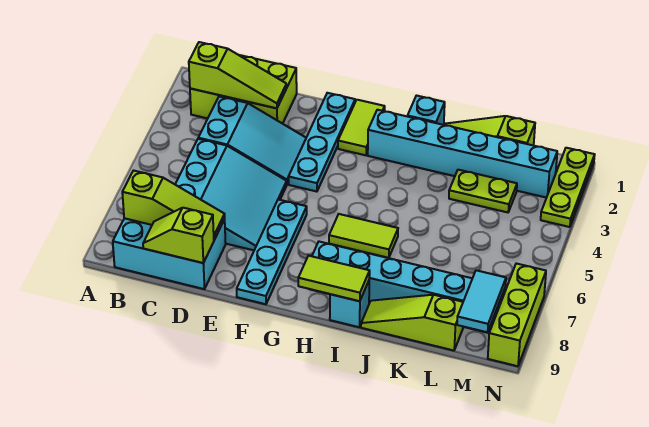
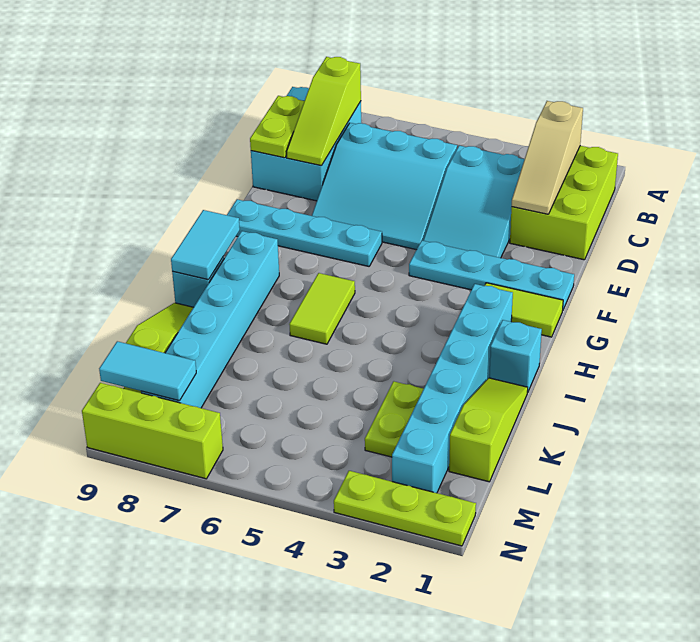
lime 1x3 slope [189,42,287,108] -> tan 1x3 slope [512,101,583,214]
lime 1x2 slope [143,208,214,263] -> lime 1x2 plate [250,96,304,158]
lime 1x2 tile [298,256,370,301] -> cyan 1x2 tile [171,210,240,280]

